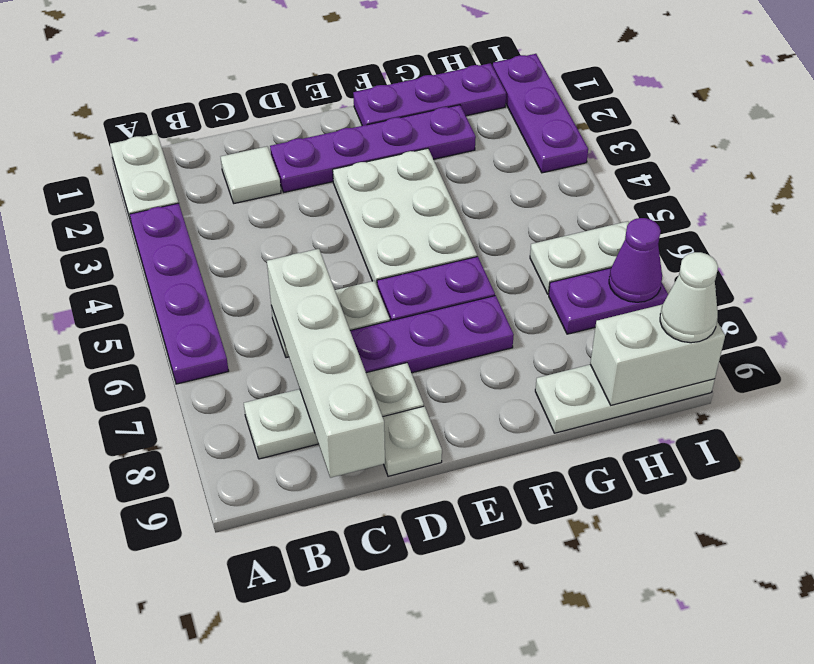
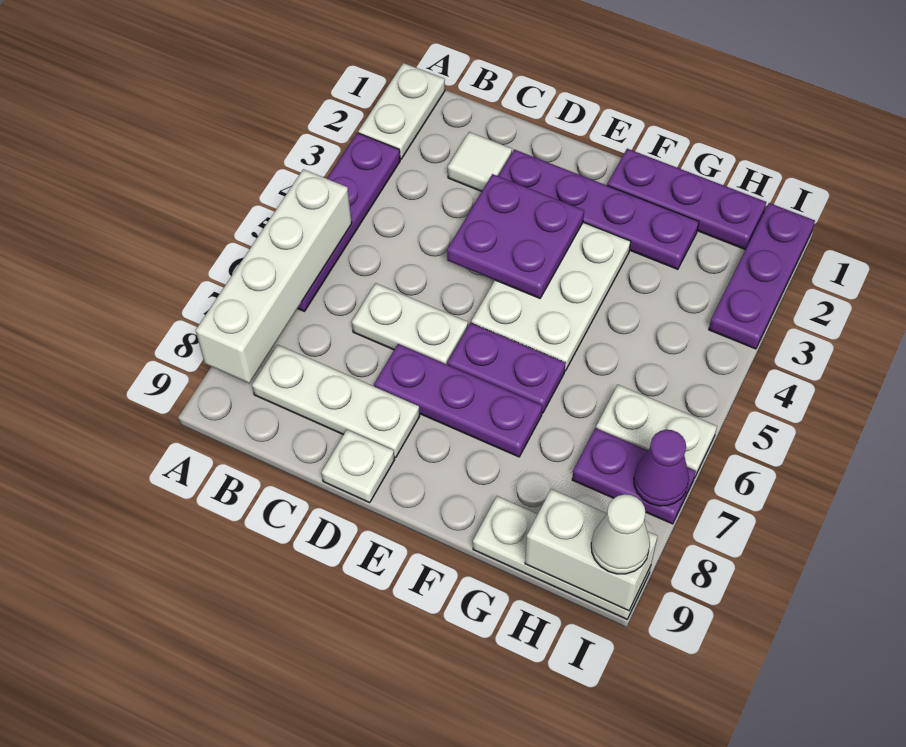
white 1x4 brick [267,249,385,478] -> white 1x4 brick moved to [196,169,352,383]
none -> purple 2x2 plate [447,174,584,298]

